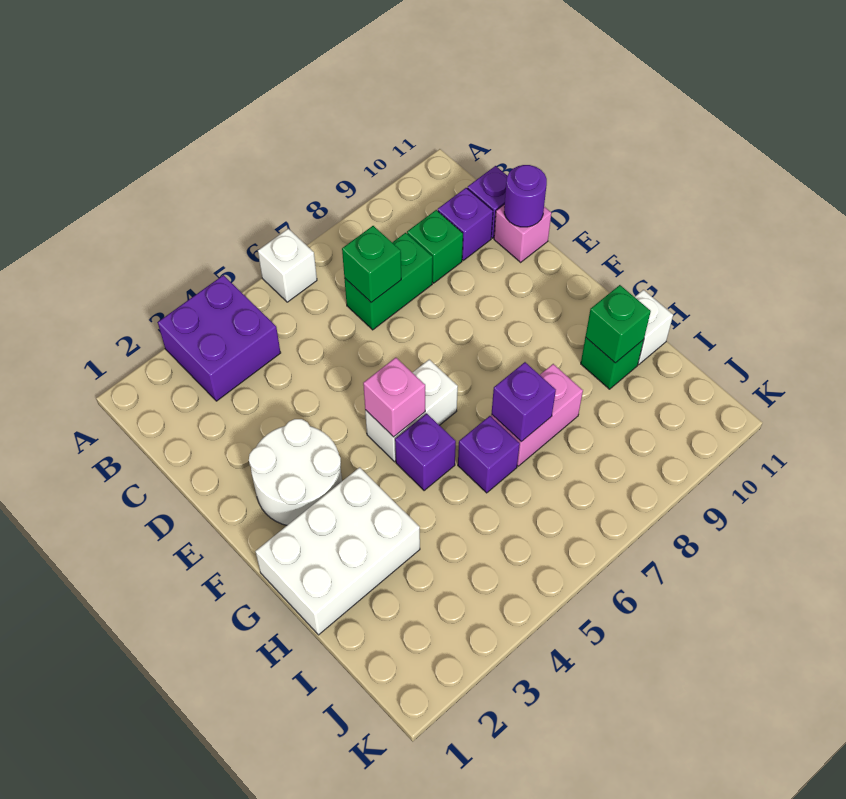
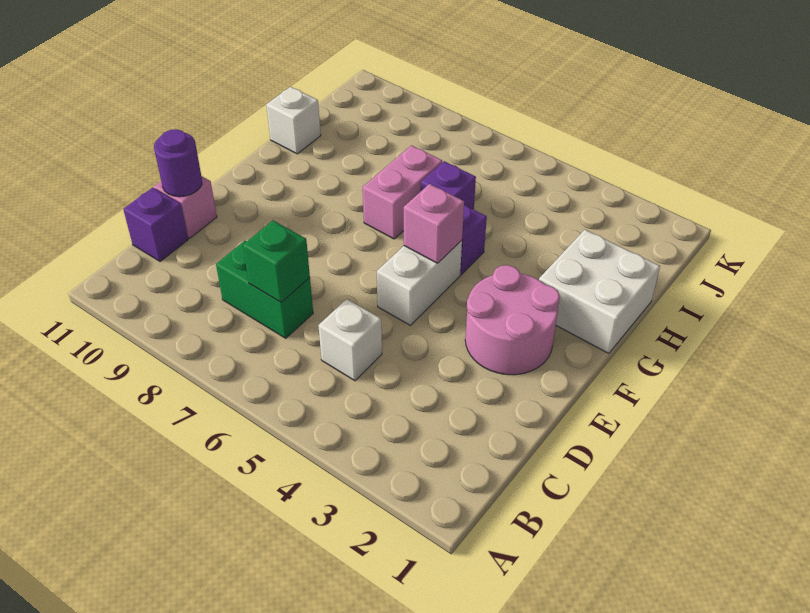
purple 2x2 brick [158,275,281,401] -> none
white 1x1 brick [258,229,317,302] -> white 1x1 brick moved to [318,299,382,381]
green 1x1 brick [407,210,463,283] -> none
purple 1x1 brick [438,188,493,260] -> none
white 2x2 round brick [249,419,342,525] -> pink 2x2 round brick [465,265,560,375]
white 1x2 brick [365,360,458,462] -> white 1x2 brick turned to [377,240,462,325]
white 2x3 brick [255,467,420,635] -> white 2x2 brick [539,230,660,353]
pink 1x2 brick [491,364,583,466] -> pink 1x2 brick turned to [363,145,442,239]
purple 1x1 brick [492,362,556,442] -> none
green 1x1 brick [581,337,644,389] -> none
green 1x1 brick [585,285,651,363] -> none

